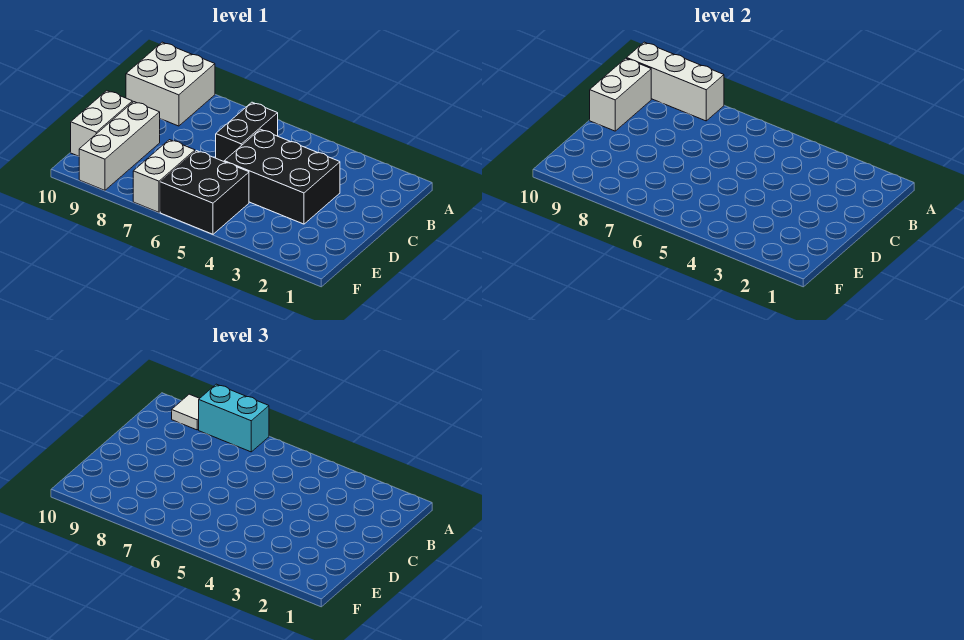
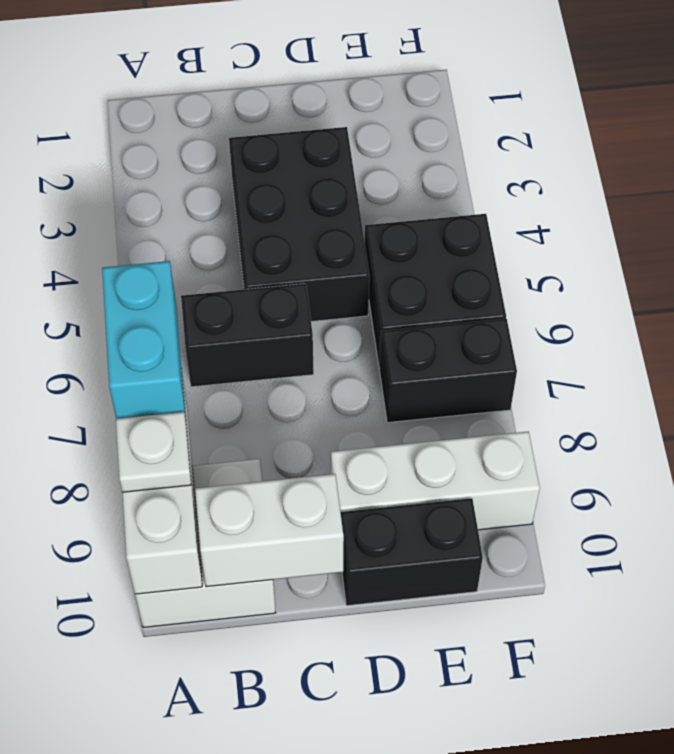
white 1x1 tile [172,394,200,430] -> white 1x1 plate [116,412,191,492]
white 1x2 brick [71,91,132,156] -> black 1x2 brick [341,498,483,606]
white 1x2 brick [133,140,195,212] -> black 1x2 brick [379,319,517,423]

